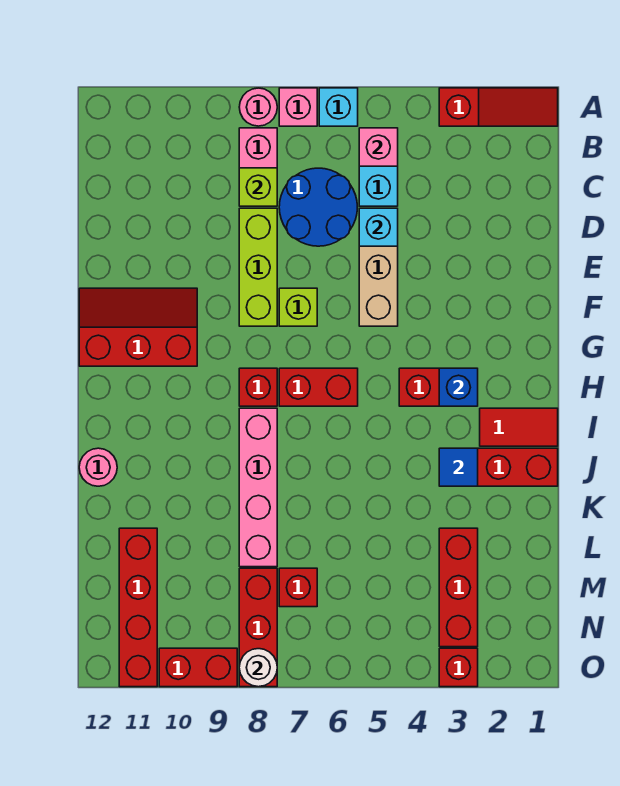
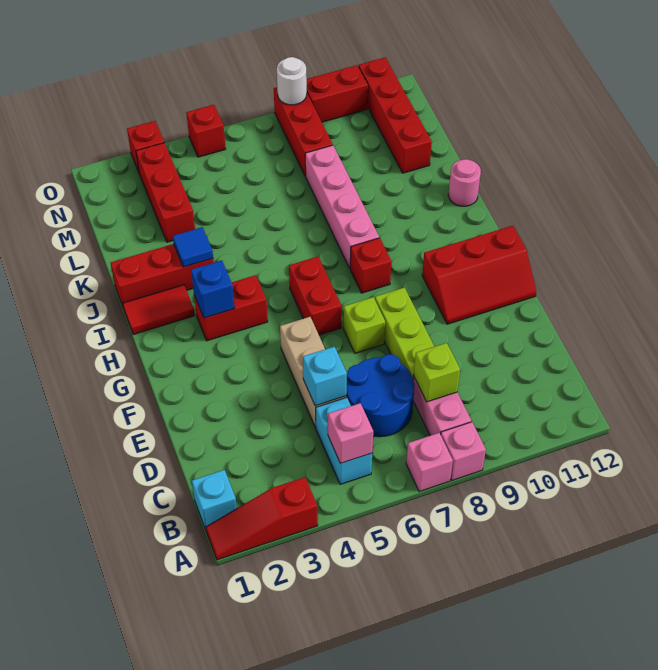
cyan 1x1 brick [319,88,358,126] -> cyan 1x1 brick moved to [192,470,237,529]
pink 1x1 round brick [239,88,277,126] -> pink 1x1 brick [441,422,486,480]
red 1x2 brick [279,368,358,406] -> red 1x2 brick turned to [289,257,342,335]
red 1x1 brick [279,568,317,607] -> red 1x1 brick moved to [186,105,225,157]

